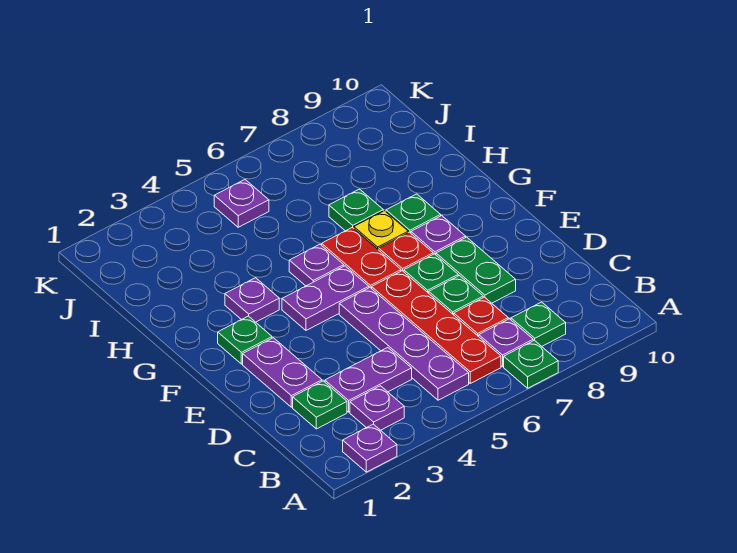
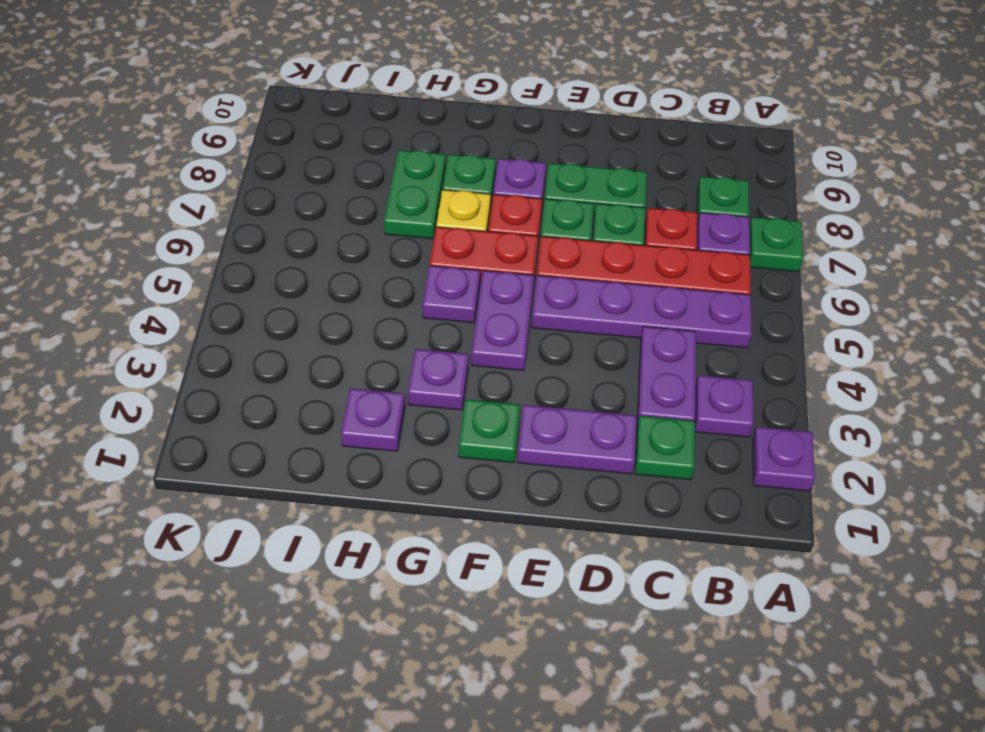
green 1x1 plate [329,189,383,231] -> green 1x2 plate [384,150,446,239]
purple 1x1 plate [214,180,269,227] -> purple 1x1 plate moved to [341,388,405,451]

